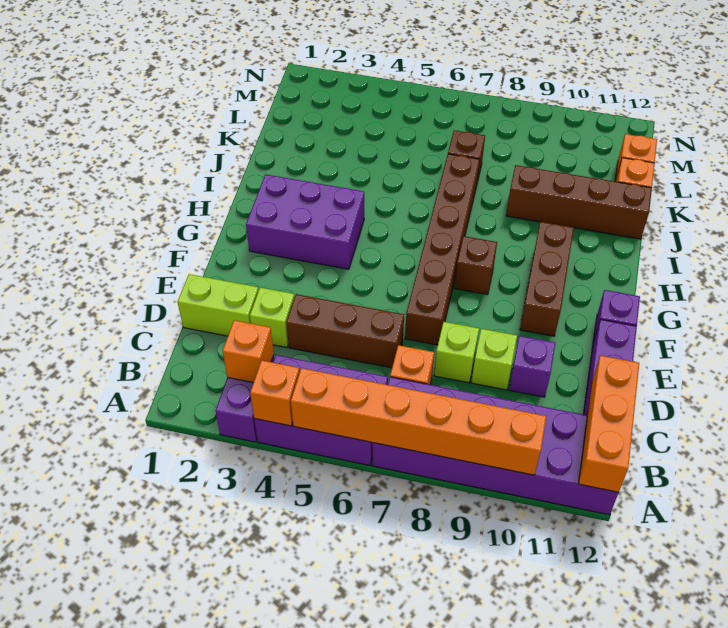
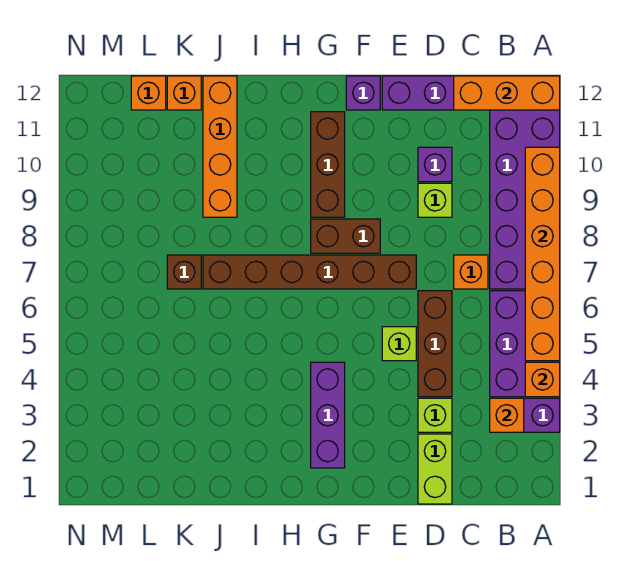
lime 1x1 brick [434,322,479,383] -> lime 1x1 brick moved to [382,327,416,361]
brown 1x3 brick [520,222,574,336] -> brown 1x3 brick turned to [311,112,345,217]
purple 2x3 brick [246,174,364,269] -> purple 1x3 brick [311,362,345,468]
brown 1x1 brick [455,236,497,295] -> brown 1x2 brick [311,219,380,253]
brown 1x4 brick [506,165,652,239] -> orange 1x4 brick [203,76,237,217]

